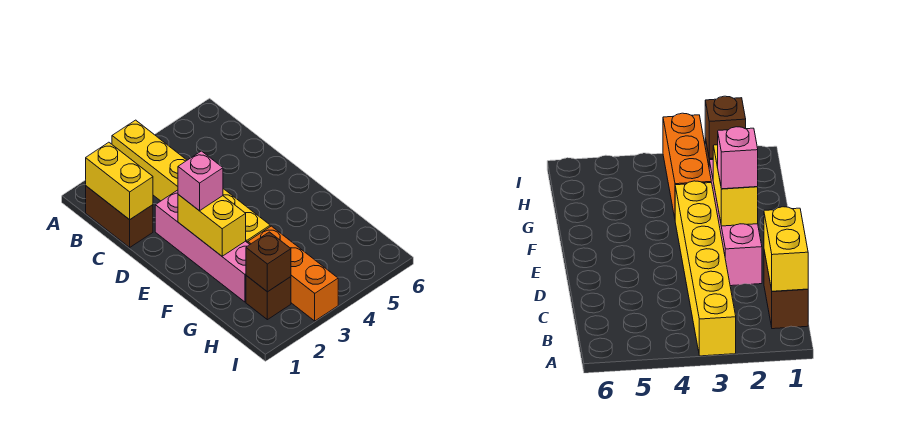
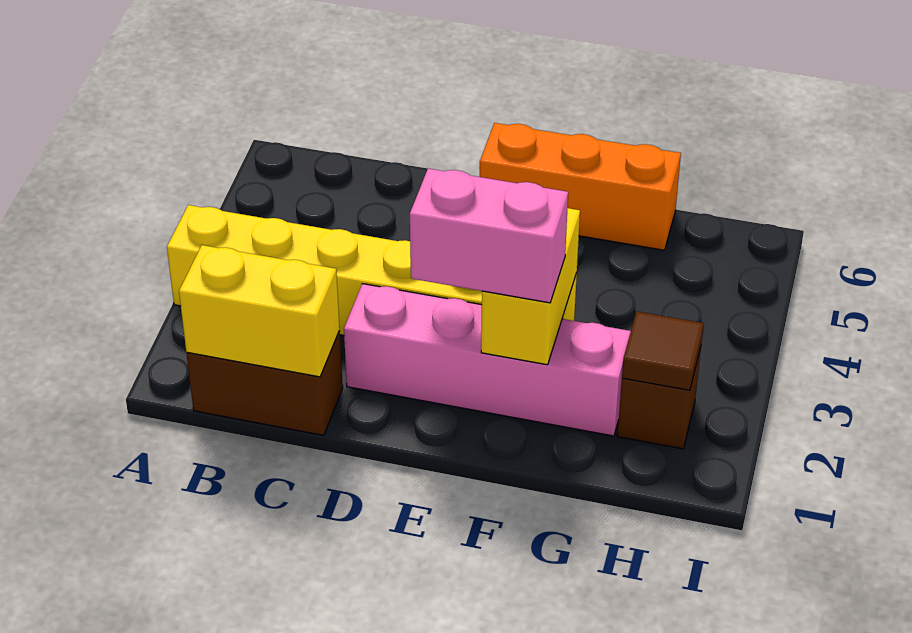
yellow 1x2 brick [178,195,246,256] -> yellow 1x2 brick turned to [481,208,580,365]
pink 1x1 brick [178,151,223,211] -> pink 1x2 brick [410,169,568,303]
orange 1x3 brick [248,226,338,321] -> orange 1x3 brick moved to [480,123,681,250]
brown 1x1 brick [246,232,291,292] -> brown 1x1 tile [622,312,704,390]

